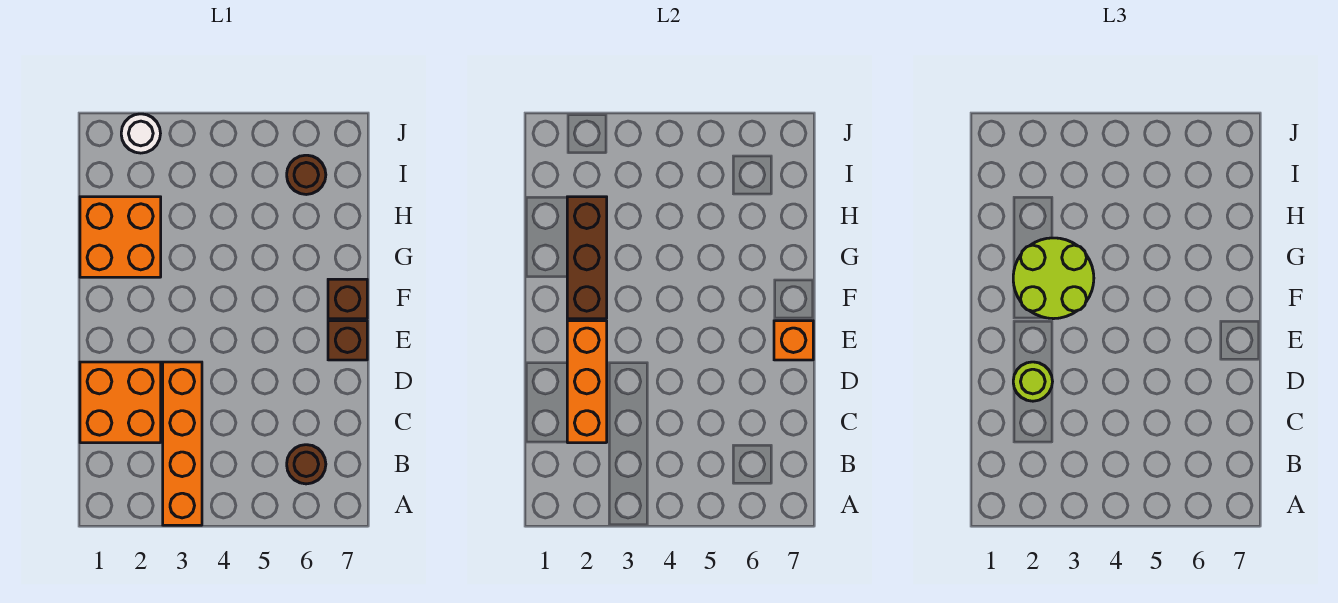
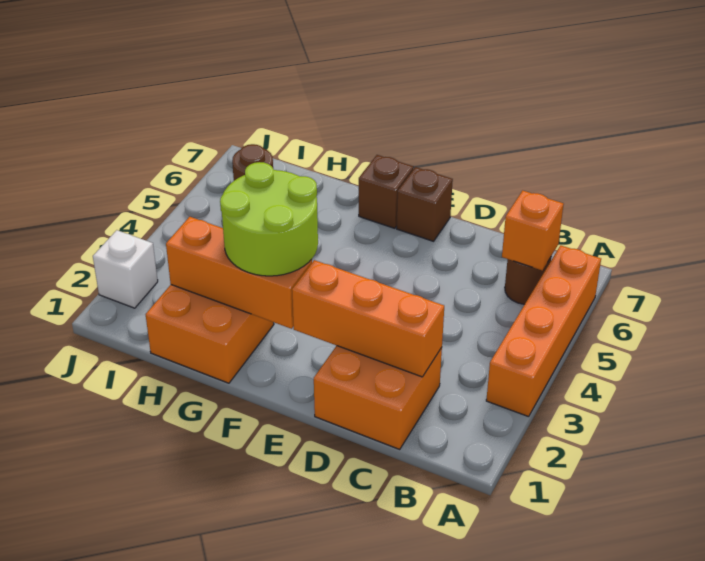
orange 1x4 brick [163,362,202,525] -> orange 1x4 brick turned to [486,245,601,417]
lime 1x1 round brick [1013,362,1053,401] -> none
orange 1x1 brick [774,321,813,360] -> orange 1x1 brick moved to [502,191,564,270]
brown 1x3 brick [567,197,607,319] -> orange 1x3 brick [166,217,312,329]
white 1x1 round brick [121,114,160,153] -> white 1x1 brick [93,230,158,308]

